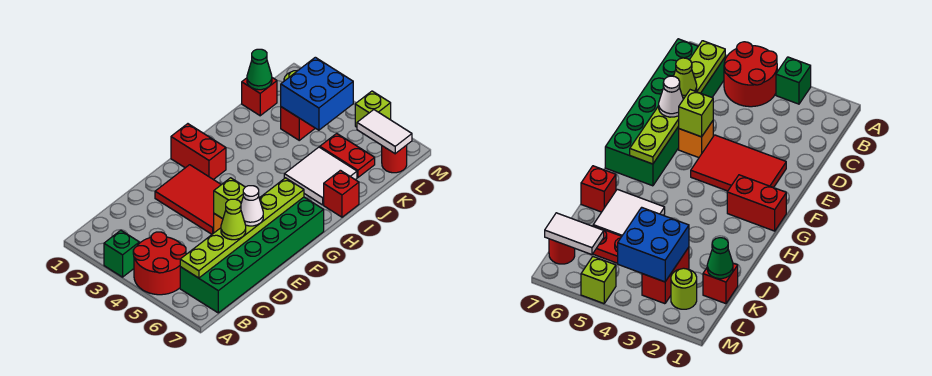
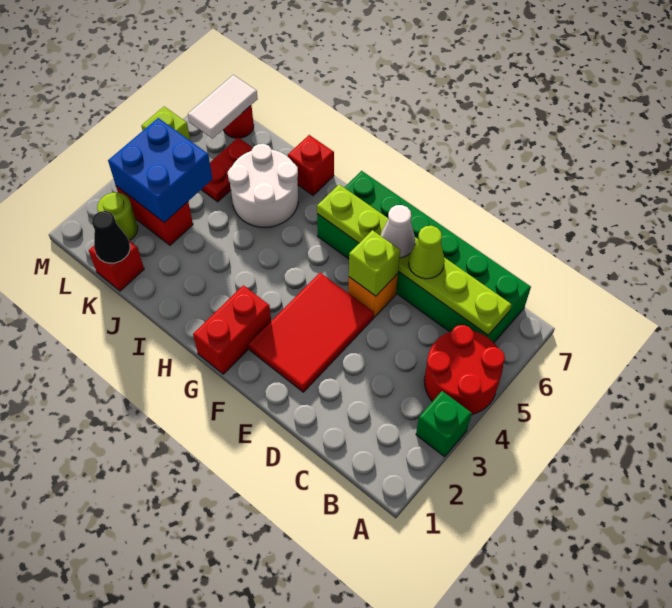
white 2x2 tile [284,147,357,205] -> white 2x2 round brick [228,144,298,227]
green 1x1 cone [247,49,272,90] -> black 1x1 cone [92,211,130,263]

